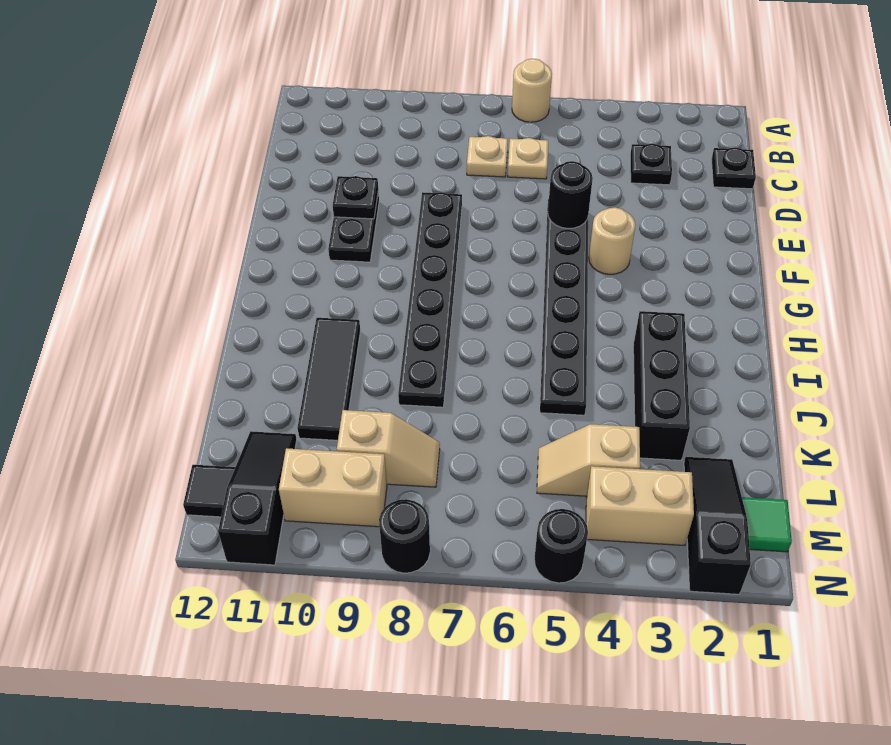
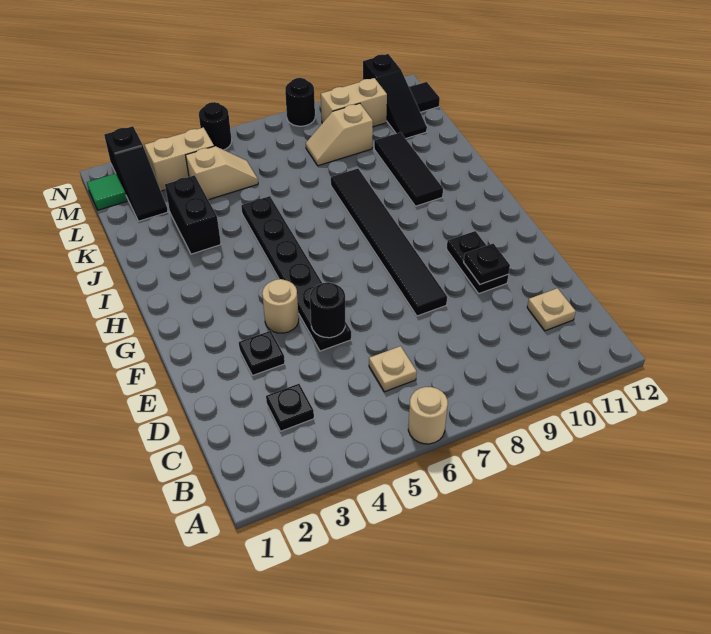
black 1x1 plate [711,148,756,189] -> black 1x1 plate moved to [239,331,285,376]
tan 1x1 plate [467,136,508,177] -> tan 1x1 plate moved to [527,288,576,331]
black 1x6 plate [398,192,462,407] -> black 1x6 tile [331,169,447,316]
black 1x3 brick [633,311,690,460] -> black 1x2 brick [165,175,221,254]

